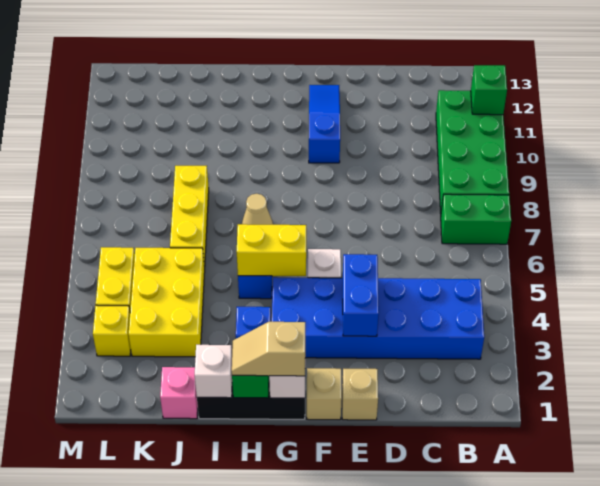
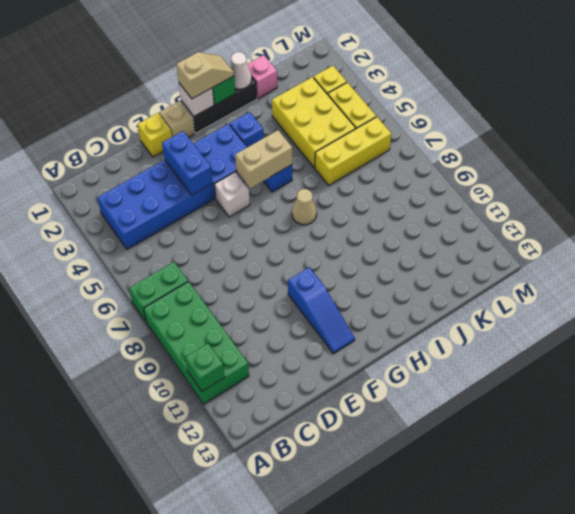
tan 1x1 brick [342,369,378,420] -> yellow 1x1 brick [138,113,172,157]
yellow 1x2 brick [237,224,306,276] -> tan 1x2 brick [235,130,292,188]
white 1x1 brick [195,345,232,398] -> white 1x1 cone [230,52,252,89]
yellow 1x3 brick [170,166,209,269] -> yellow 1x3 brick turned to [315,117,391,185]

